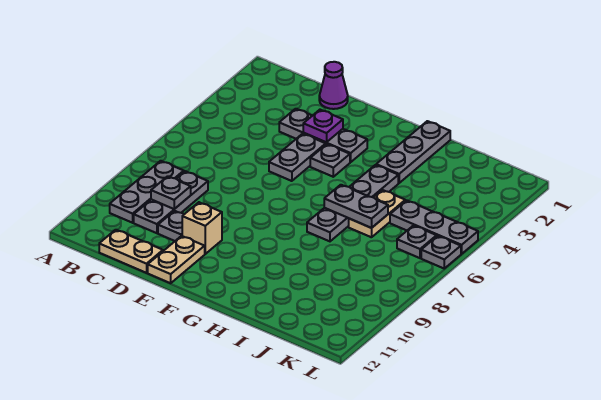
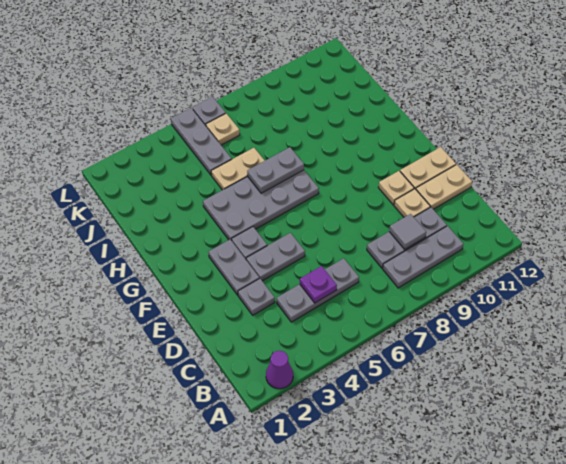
grey 1x1 plate [151,176,191,209] -> grey 1x1 tile [389,214,426,250]
tan 1x2 plate [99,230,163,273] -> tan 1x2 plate turned to [416,165,472,209]
purple 1x1 cone [319,62,348,109] -> purple 1x1 cone moved to [266,351,293,389]
grey 1x1 plate [158,211,184,241] -> tan 1x1 plate [394,189,430,217]
purple 1x1 plate [303,110,343,142] -> purple 1x1 plate moved to [300,266,337,303]
tan 1x1 brick [182,202,222,254] -> tan 1x1 plate [378,171,414,205]
grey 1x3 plate [376,121,450,183] -> grey 1x3 plate moved to [277,258,359,322]
grey 1x4 plate [307,165,398,241] -> grey 2x4 plate [203,170,319,241]
grey 1x2 plate [324,185,388,228] -> grey 1x2 plate turned to [247,147,304,193]
grey 1x1 plate [397,225,437,258] -> tan 1x1 plate [206,114,240,145]

